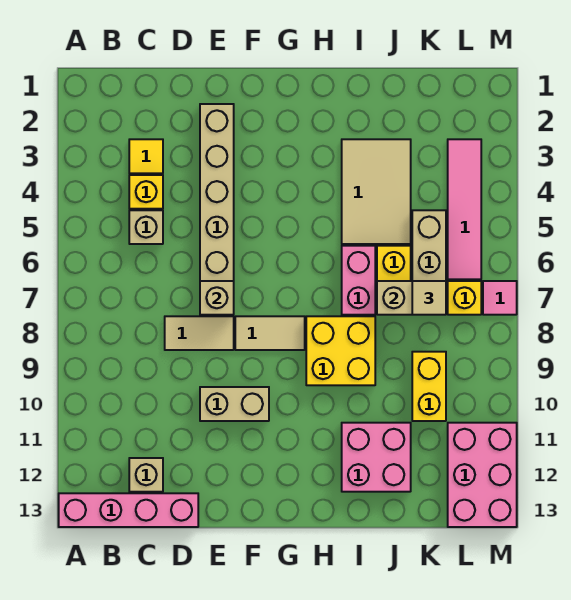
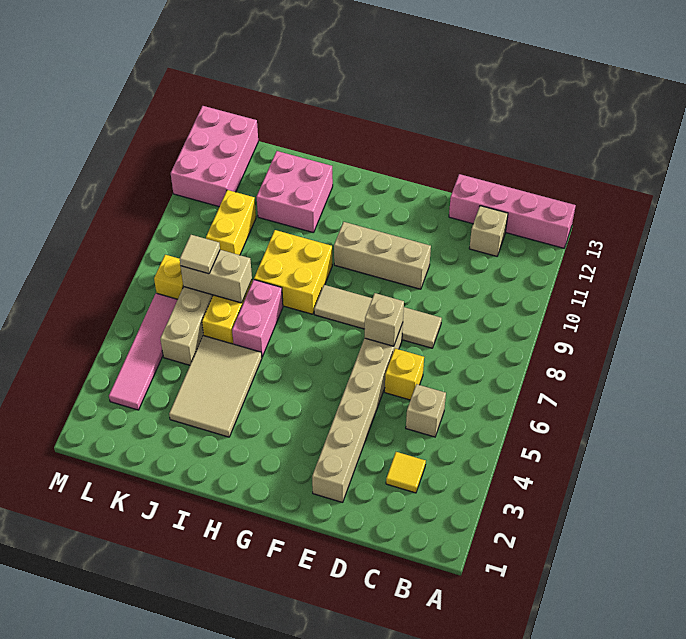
yellow 1x1 brick [129,175,163,209] -> yellow 1x1 brick moved to [385,349,424,400]
tan 1x2 brick [200,387,269,421] -> tan 1x3 brick [334,222,431,289]
pink 1x1 tile [483,281,517,315] -> none

